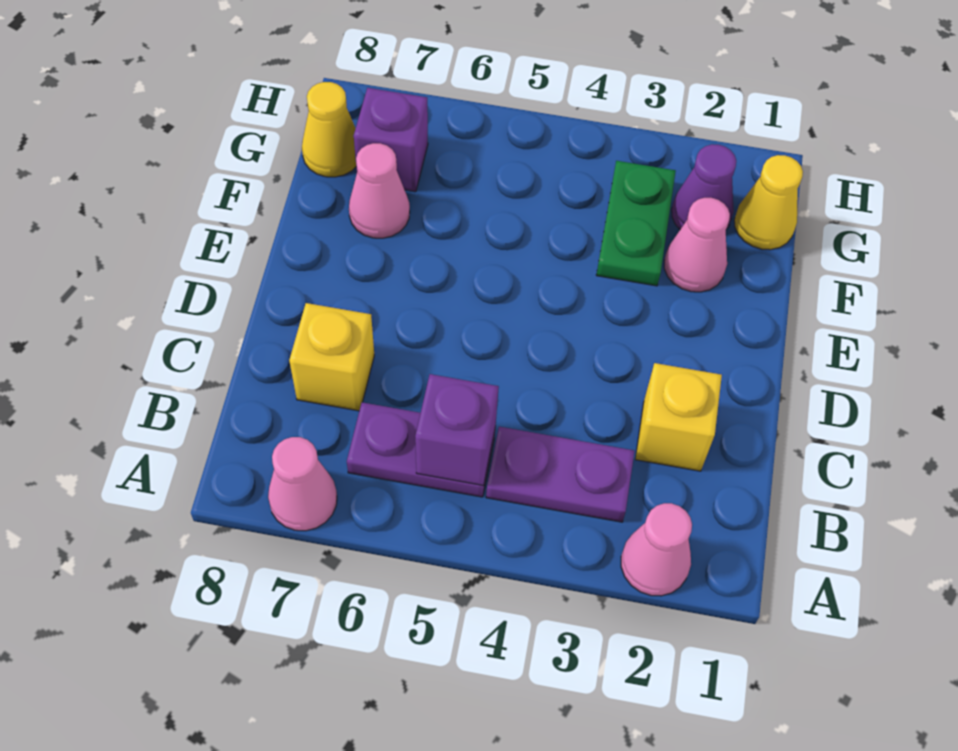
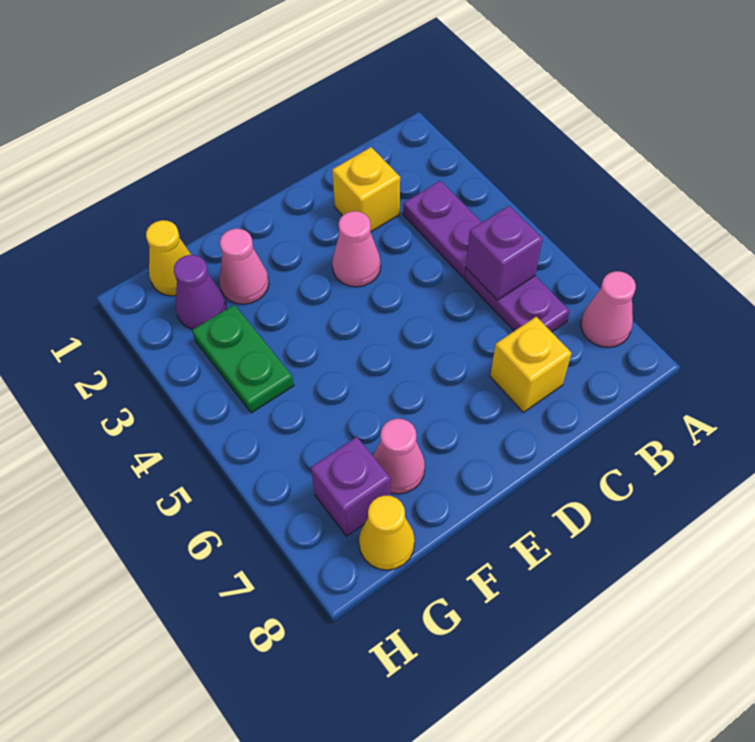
pink 1x1 cone [621,503,692,596] -> pink 1x1 cone moved to [332,211,381,287]
green 1x2 plate [596,161,676,286] -> green 1x2 plate turned to [192,305,294,413]

